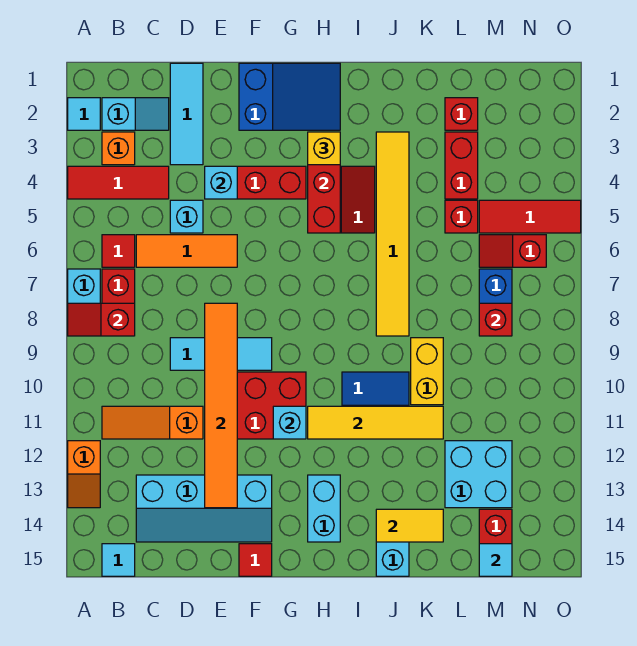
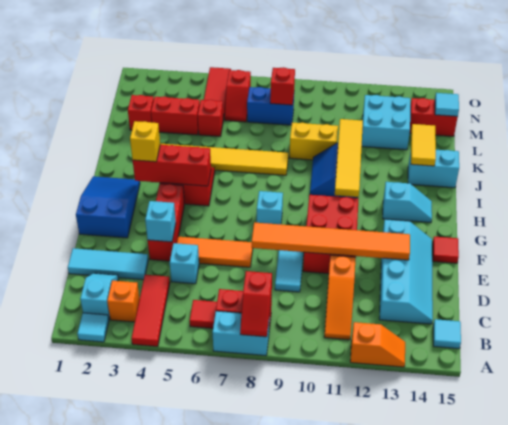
orange 1x3 tile [136,235,237,267] -> orange 1x3 tile turned to [177,237,253,267]
cyan 1x1 brick [273,406,306,439] -> cyan 1x1 brick moved to [257,191,283,224]
cyan 1x2 brick [308,475,340,542] -> cyan 1x2 slope [383,182,432,223]

